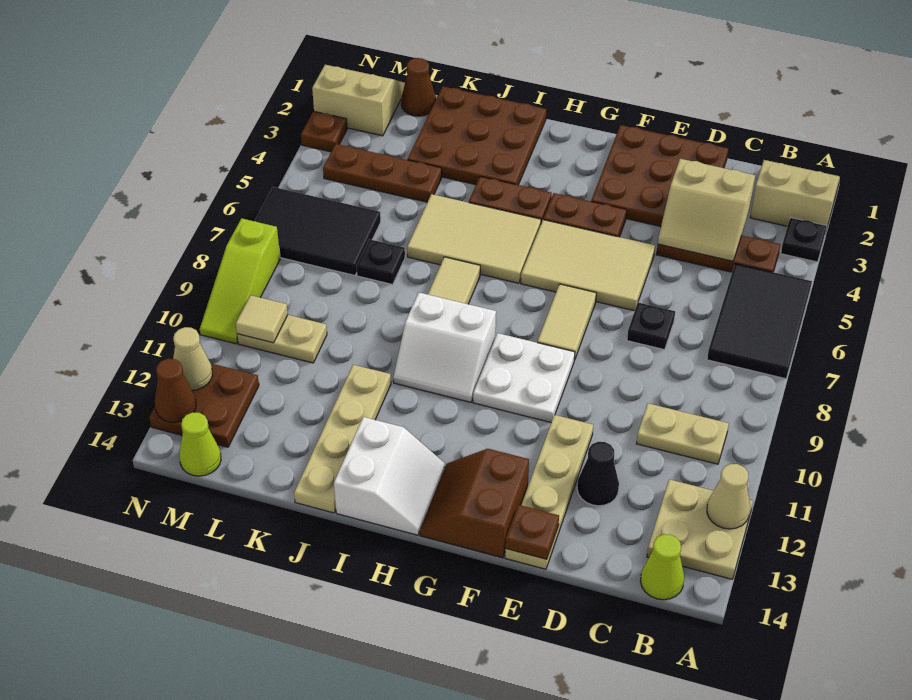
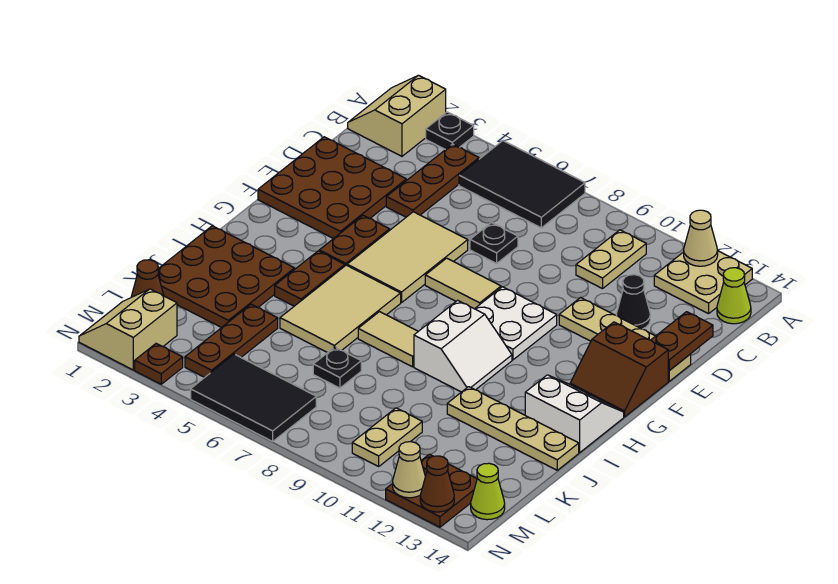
tan 2x2 slope [658,159,755,261] -> none
brown 1x1 plate [505,505,559,559] -> brown 1x2 plate [651,312,713,370]
black 2x3 tile [255,187,381,275] -> black 2x3 tile turned to [191,354,316,441]
tan 1x1 tile [236,295,288,343] -> none
lime 1x3 slope [200,218,280,344] -> none

